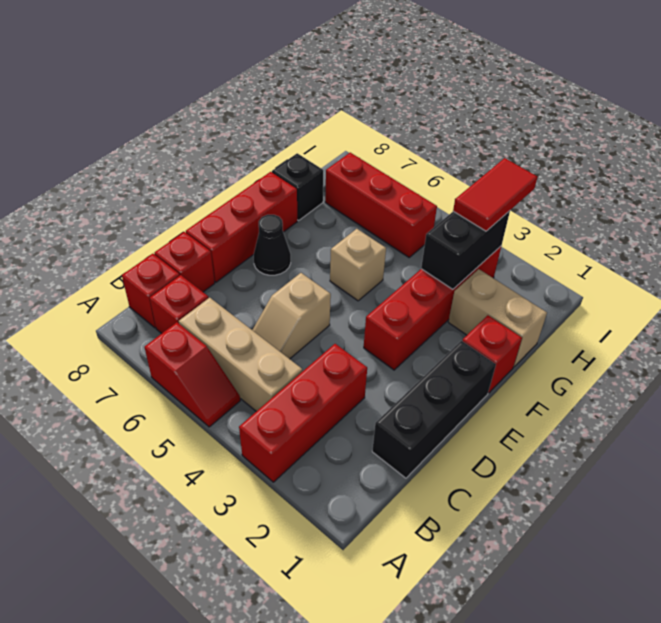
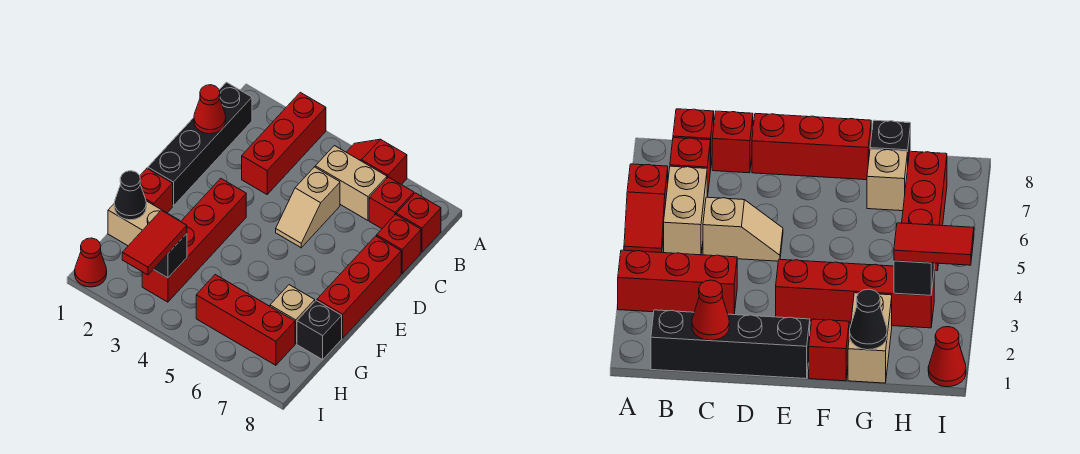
tan 1x3 brick [179,298,302,411] -> tan 1x2 brick [315,146,387,220]
black 1x3 brick [372,341,496,478] -> black 1x4 brick [148,82,252,206]
none -> red 1x1 cone [194,85,226,134]
tan 1x2 slope [253,273,331,359] -> tan 1x2 slope turned to [276,167,340,248]
black 1x1 cone [254,215,291,275] -> black 1x1 cone moved to [114,171,146,220]
tan 1x1 brick [330,229,386,301] -> tan 1x1 brick moved to [270,285,315,344]
black 1x2 brick [421,211,510,289] -> black 1x1 brick [153,234,187,278]
none -> red 1x1 cone [75,238,107,287]

